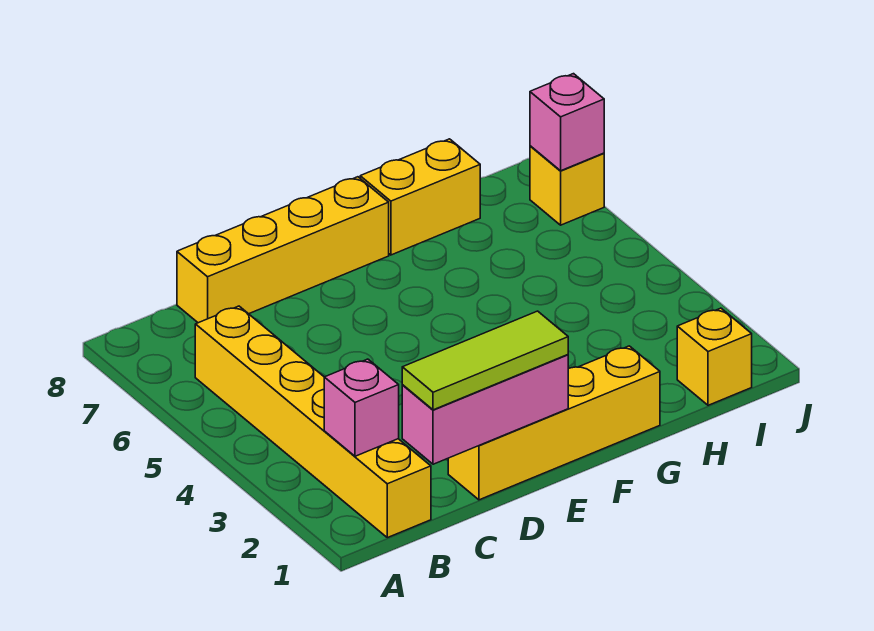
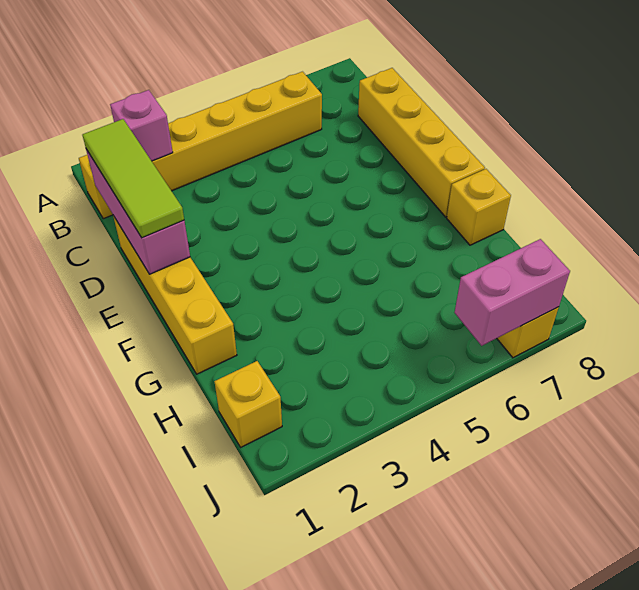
yellow 1x2 brick [360,139,480,255] -> yellow 1x1 brick [447,169,511,245]
pink 1x1 brick [530,74,604,171] -> pink 1x2 brick [455,239,570,346]

